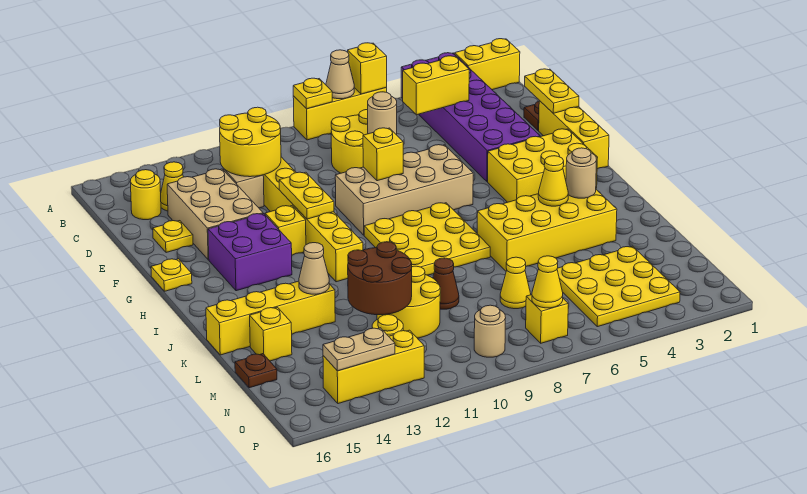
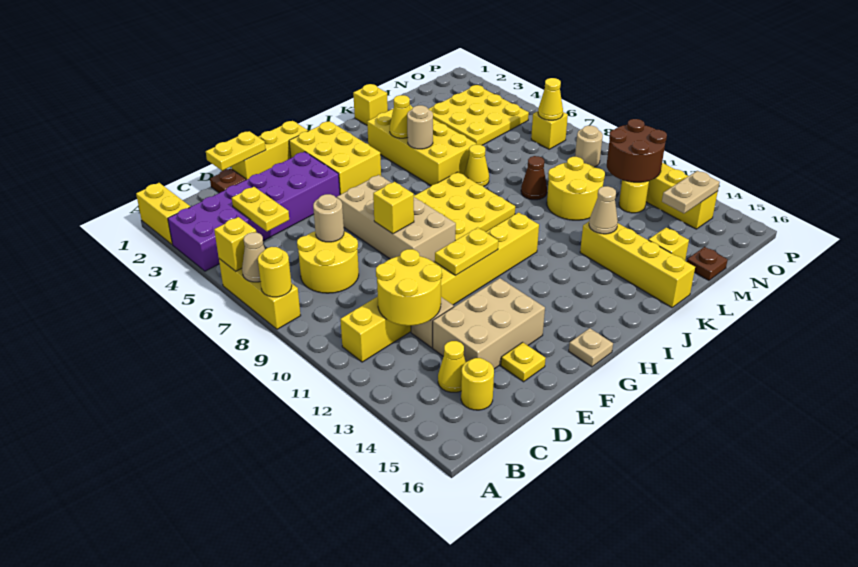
yellow 1x1 plate [293,78,332,109] -> yellow 1x1 round brick [258,247,292,297]
yellow 1x2 brick [403,56,469,115] -> yellow 1x2 plate [232,187,289,231]
yellow 1x1 brick [265,206,306,255] -> yellow 1x1 brick moved to [353,84,388,125]
purple 2x2 brick [208,214,292,291] -> none
yellow 1x1 plate [151,259,192,291] -> tan 1x1 plate [569,328,613,367]
tan 1x1 round brick [566,148,596,198] -> tan 1x1 round brick moved to [407,105,433,149]
brown 2x2 round brick [348,242,412,315] -> brown 2x2 round brick moved to [607,119,667,182]
yellow 1x1 cone [500,257,531,309] -> yellow 1x1 cone moved to [464,145,489,186]
tan 1x2 plate [323,328,395,371] -> tan 1x2 plate turned to [662,171,720,213]

